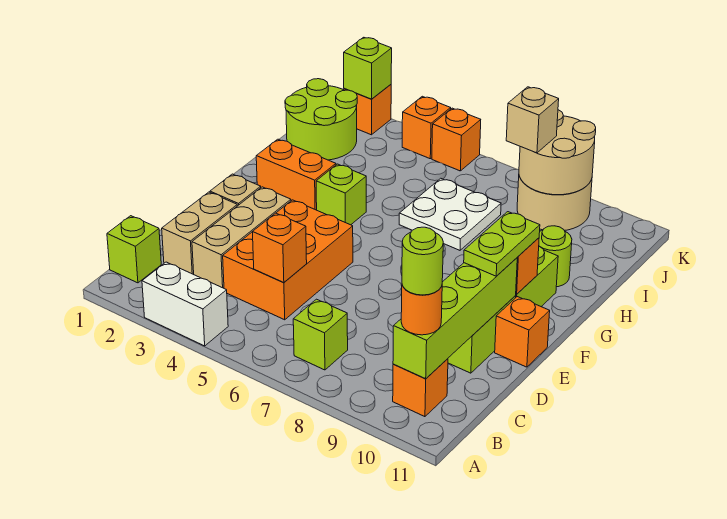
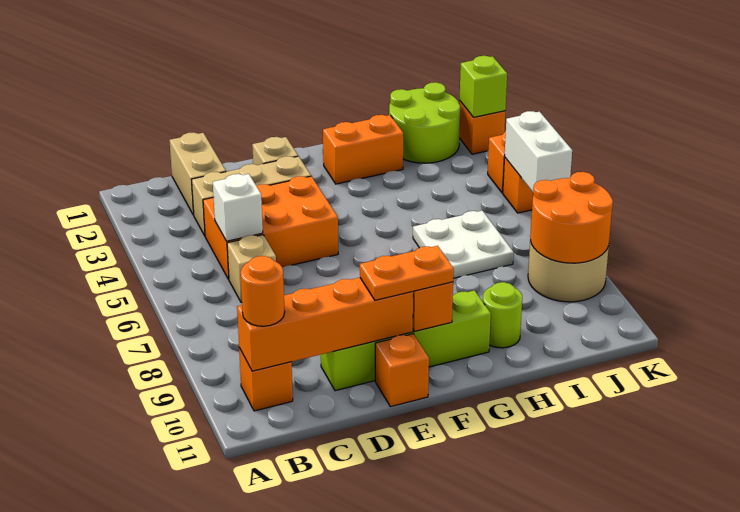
white 1x2 brick [142,262,228,346] -> white 1x2 brick moved to [505,111,572,192]
lime 1x1 brick [107,216,161,283] -> none
lime 1x1 brick [293,299,348,370] -> none
lime 1x4 brick [393,258,517,379] -> orange 1x4 brick [237,278,413,371]
lime 1x1 round brick [402,227,443,295] -> none
tan 1x2 brick [162,192,237,274] -> tan 1x2 brick turned to [169,132,226,215]
orange 1x1 brick [253,213,307,283] -> white 1x1 brick [213,174,263,241]
lime 1x2 plate [464,212,540,276] -> orange 1x2 plate [360,246,454,300]
orange 1x2 brick [256,139,336,210] -> orange 1x2 brick turned to [323,115,403,184]
lime 1x1 brick [316,164,366,225] -> none
tan 2x2 round brick [519,110,596,195] -> orange 2x2 round brick [530,172,613,263]
tan 1x1 brick [506,87,559,153] -> tan 1x1 brick moved to [227,235,276,302]

